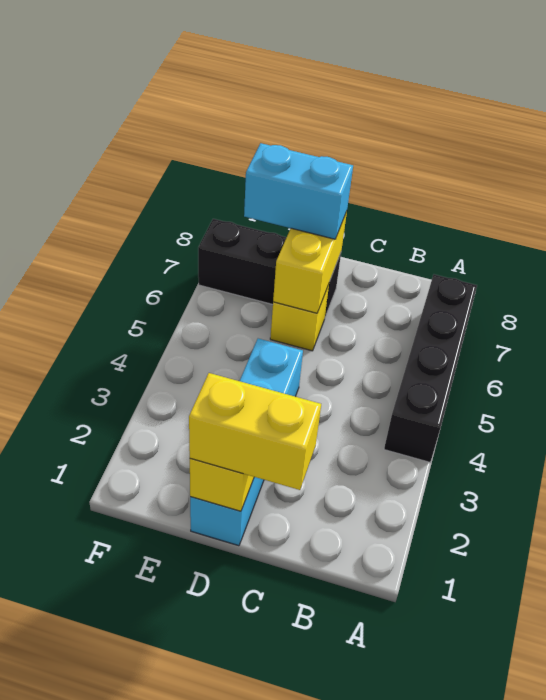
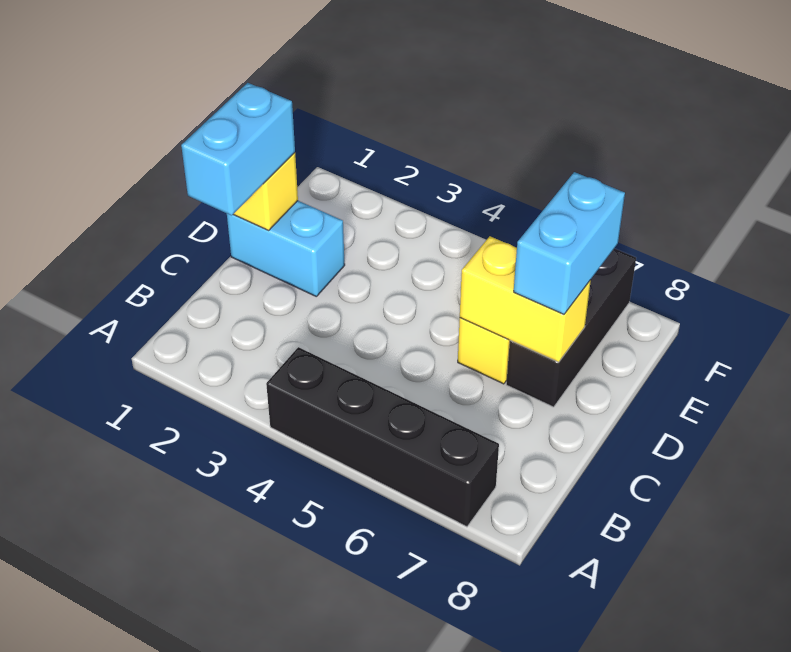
yellow 1x2 brick [189,373,321,490] -> cyan 1x2 brick [181,83,295,215]
cyan 1x4 brick [190,339,303,546] -> cyan 1x2 brick [227,201,345,296]

